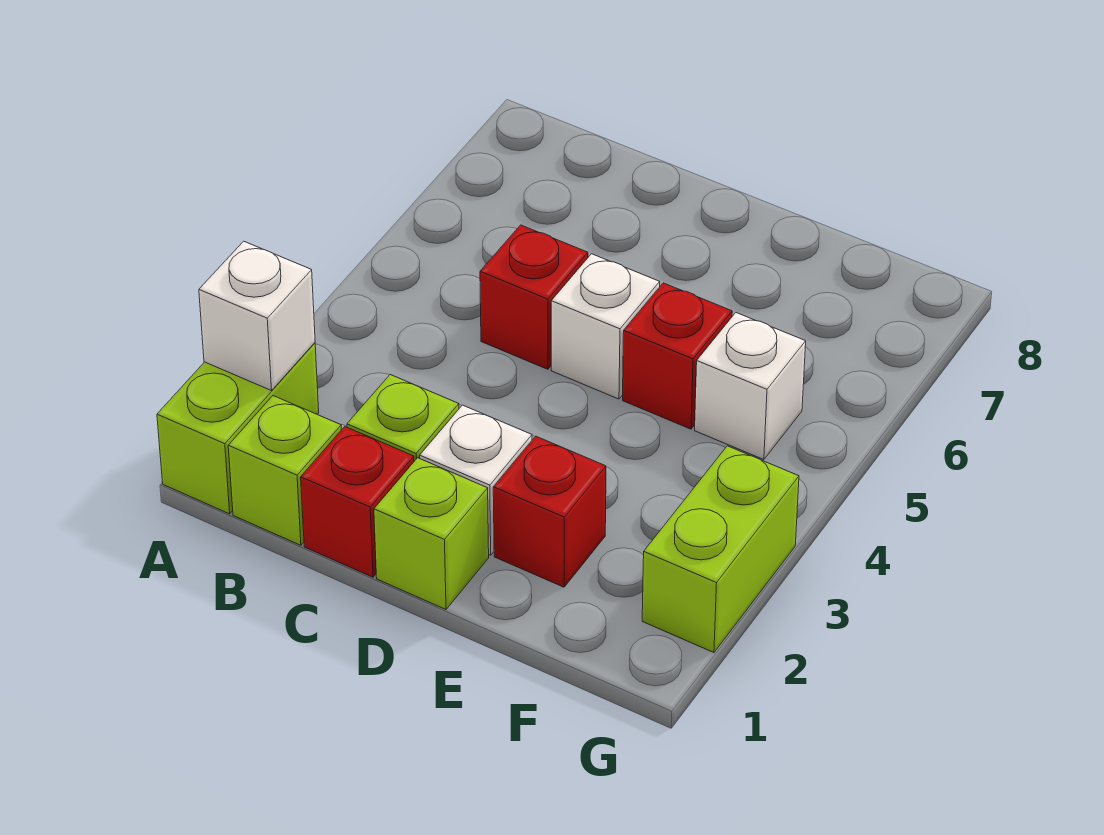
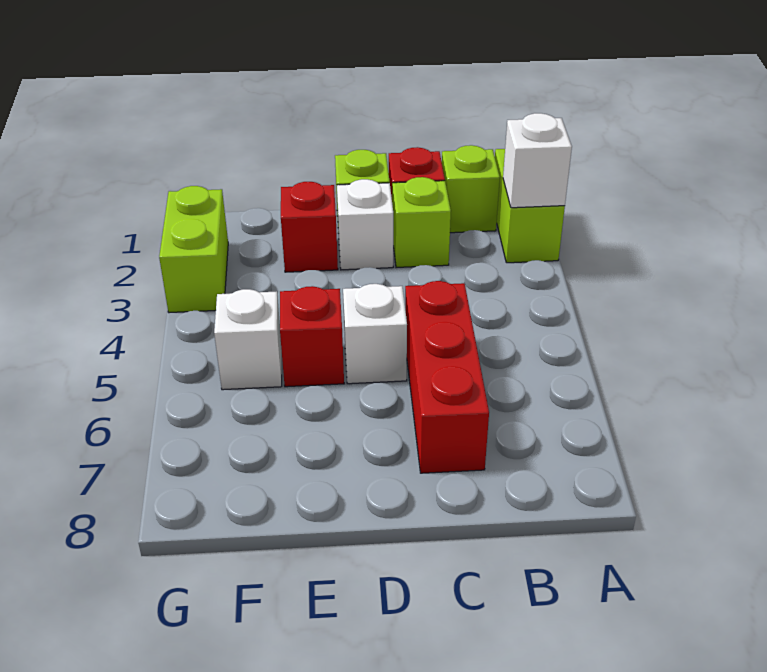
red 1x1 brick [480,225,588,369] -> red 1x3 brick [405,281,489,473]

